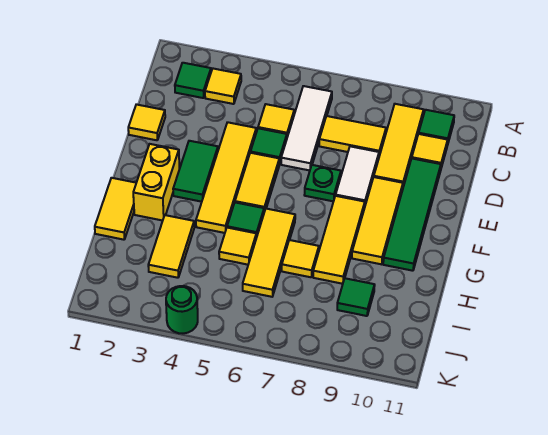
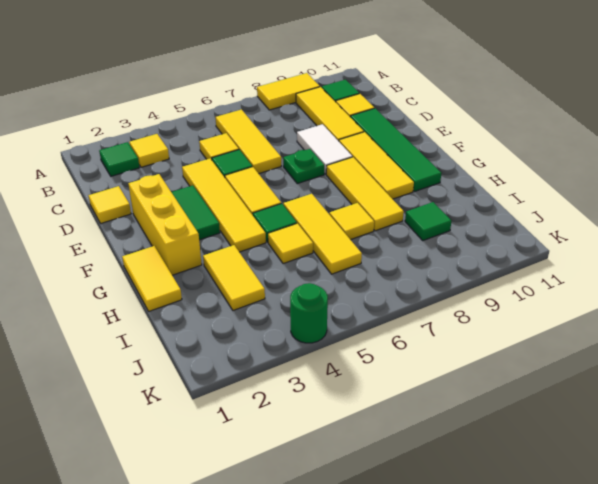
white 1x3 tile [281,86,332,170] -> yellow 1x3 tile [215,109,281,174]
yellow 1x2 tile [319,116,386,156] -> yellow 1x2 tile moved to [257,73,320,110]
yellow 1x2 brick [133,144,180,221] -> yellow 1x3 brick [128,174,202,275]

